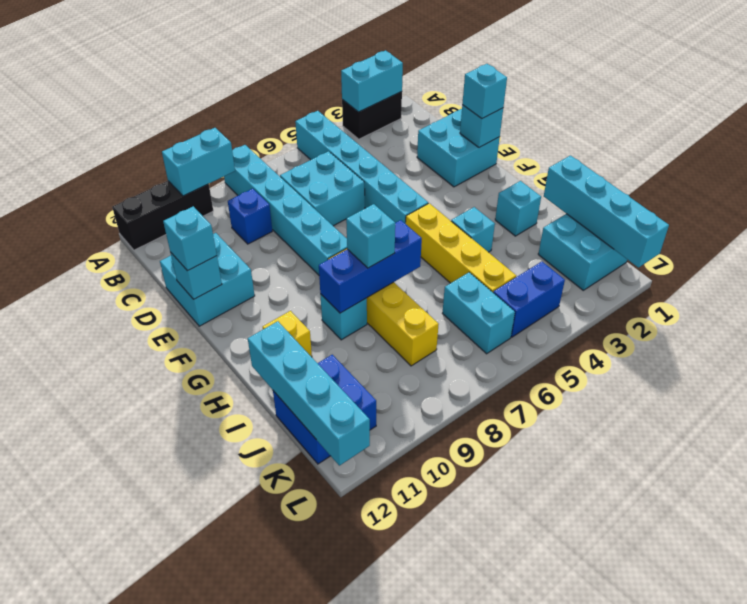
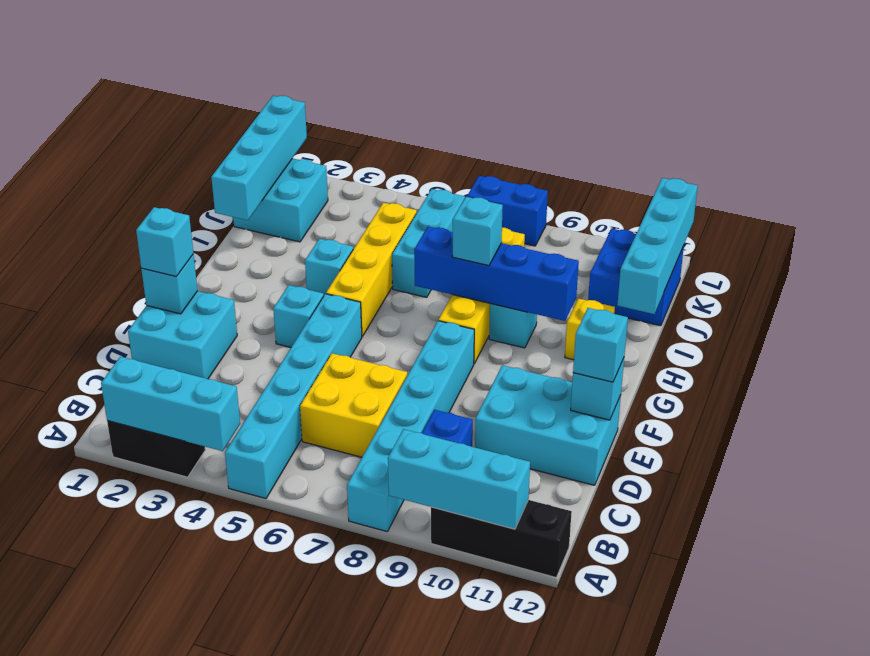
cyan 1x2 brick [341,50,403,112] -> cyan 1x3 brick [101,357,240,451]
cyan 1x2 brick [162,128,235,196] -> cyan 1x3 brick [388,429,530,529]
cyan 2x2 brick [280,151,365,226] -> yellow 2x2 brick [300,353,407,457]
cyan 2x2 brick [160,233,255,326] -> cyan 2x3 brick [475,365,621,485]
cyan 1x1 brick [495,181,541,236] -> cyan 1x1 brick moved to [273,285,324,347]
blue 1x3 brick [319,220,422,313] -> blue 1x4 brick [414,227,579,321]
cyan 1x2 brick [442,272,515,354] -> cyan 1x3 brick [392,189,465,297]
blue 1x2 brick [493,262,565,337] -> blue 1x2 brick moved to [467,176,548,246]

